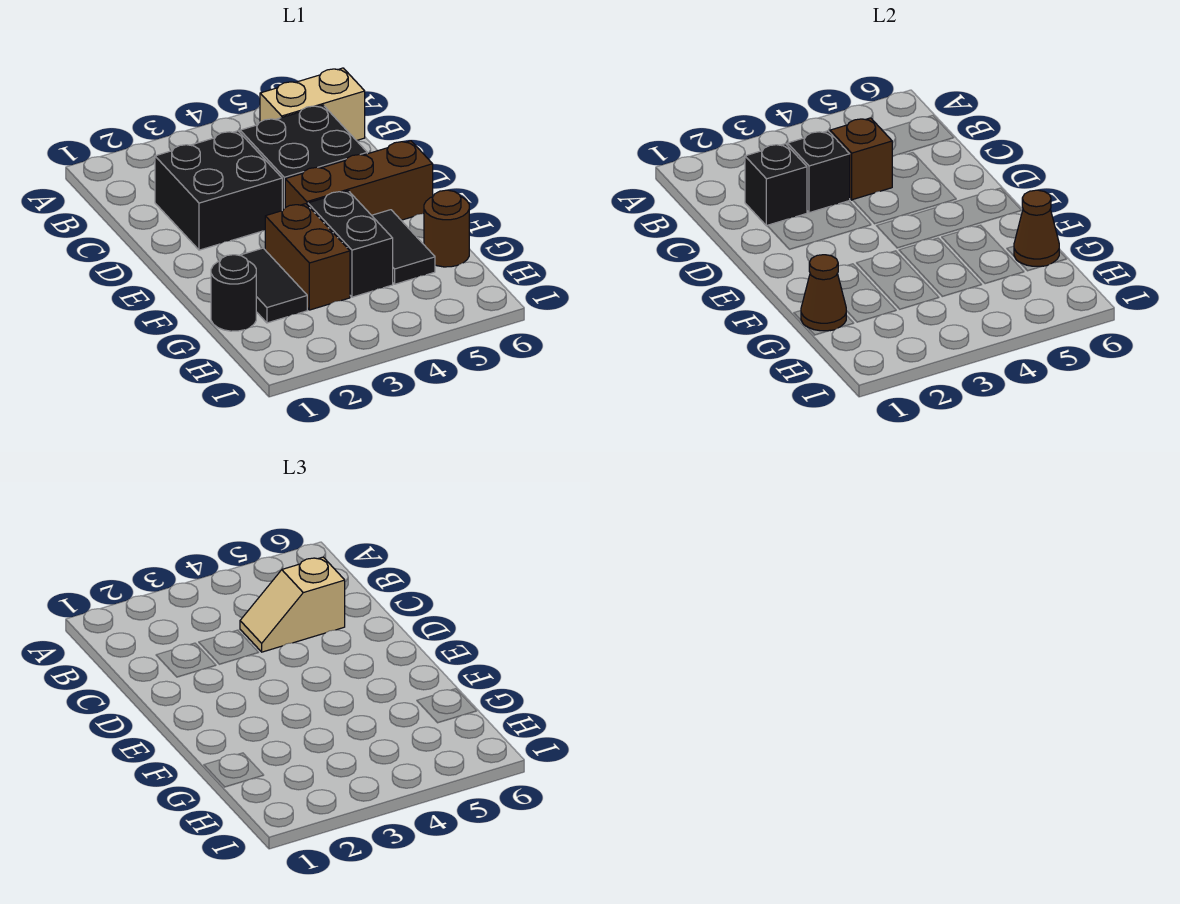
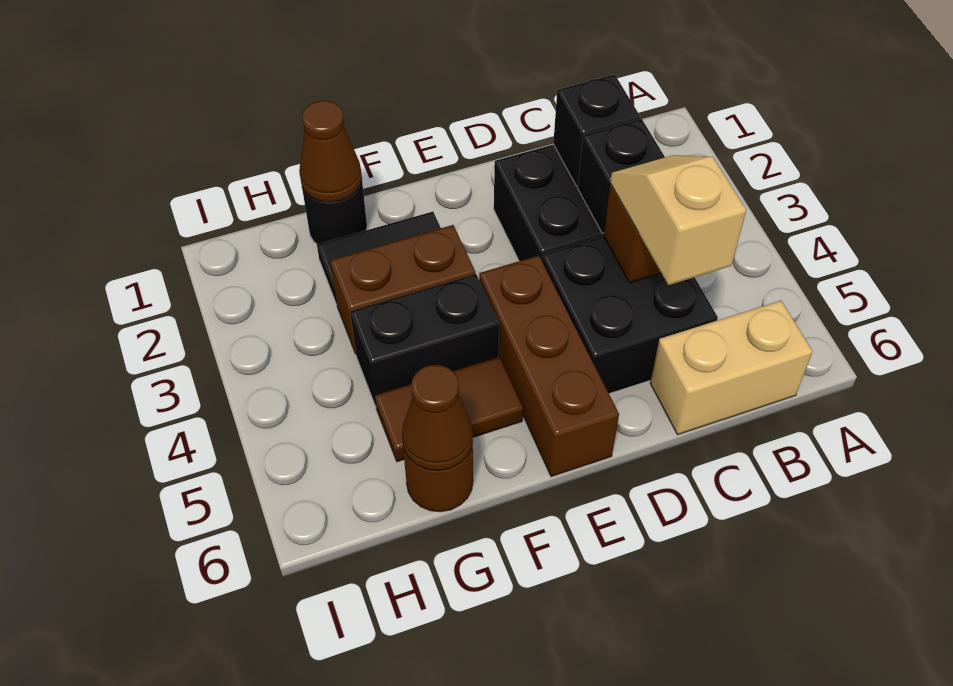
tan 1x2 brick [260,68,365,141] -> tan 1x2 brick turned to [650,301,813,434]
black 1x2 tile [372,210,435,284] -> brown 1x2 tile [375,357,523,462]

